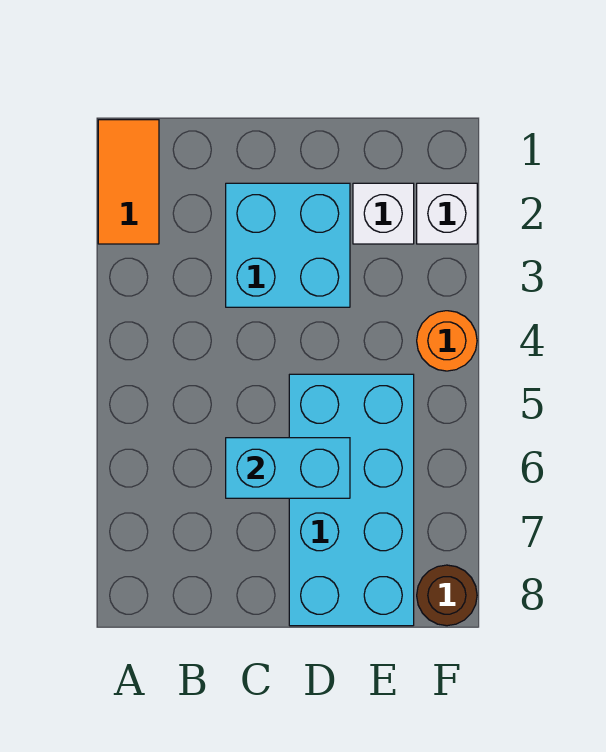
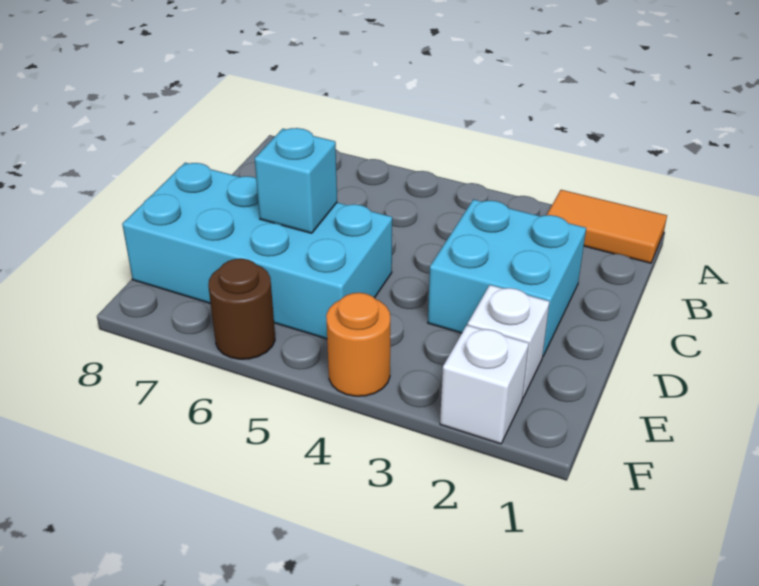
cyan 1x2 brick [226,438,350,498] -> cyan 1x1 brick [255,128,337,233]
brown 1x1 round brick [417,565,477,626] -> brown 1x1 round brick moved to [208,259,275,359]

